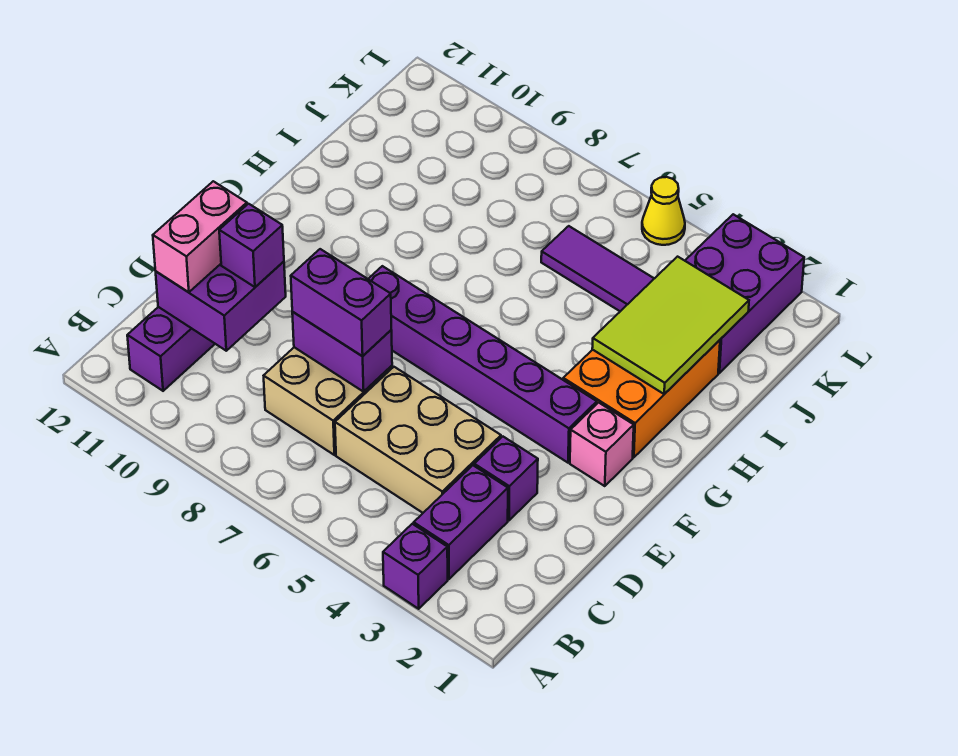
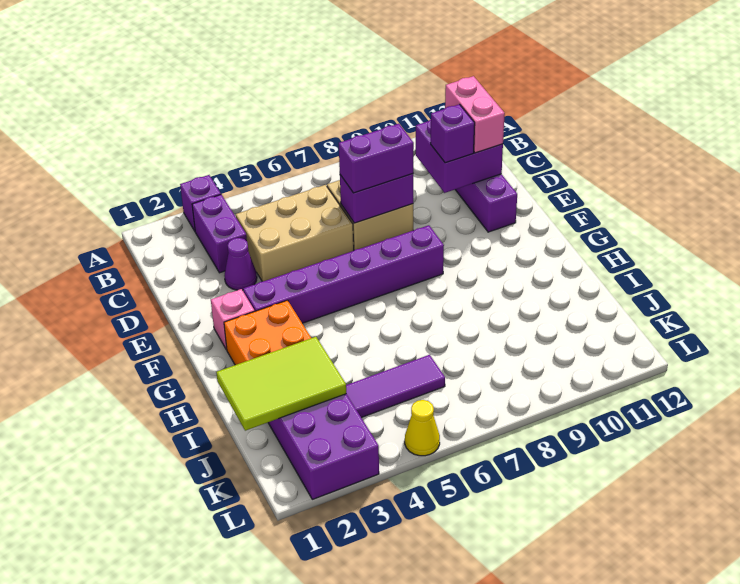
purple 1x1 brick [474,437,538,520] -> purple 1x1 cone [224,238,257,290]
lime 2x3 tile [592,257,749,394] -> lime 2x3 tile turned to [216,337,346,431]

